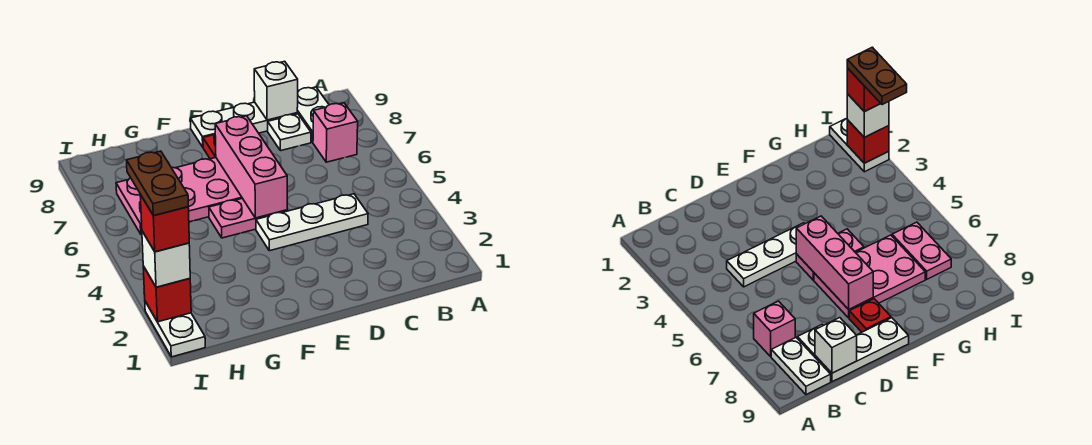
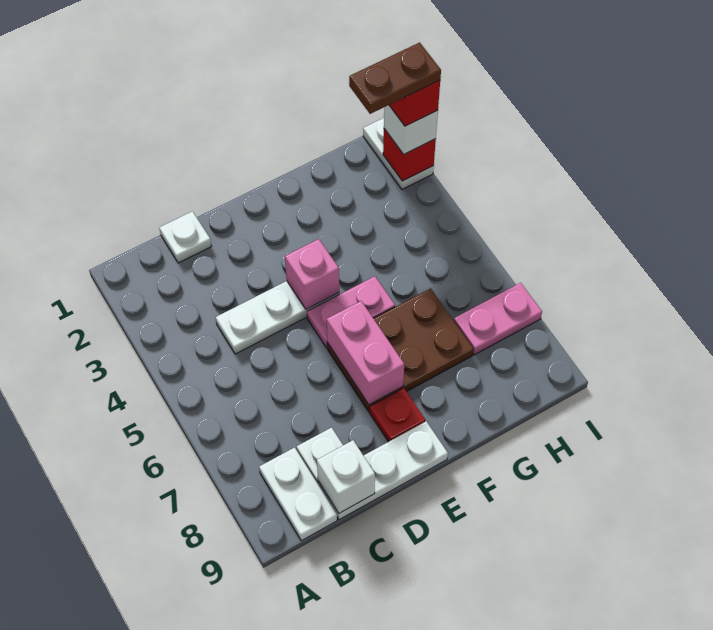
pink 1x1 brick [313,103,358,162] -> pink 1x1 brick moved to [285,239,339,309]
none -> white 1x1 plate [159,211,211,263]
pink 1x3 brick [215,116,287,218] -> pink 1x2 brick [327,301,404,405]
pink 2x3 plate [172,157,242,222] -> brown 2x3 plate [327,288,473,412]
pink 1x2 plate [116,178,142,234] -> pink 1x2 plate turned to [454,283,542,355]
brown 1x2 plate [126,151,188,216] -> brown 1x2 plate turned to [349,42,441,114]

